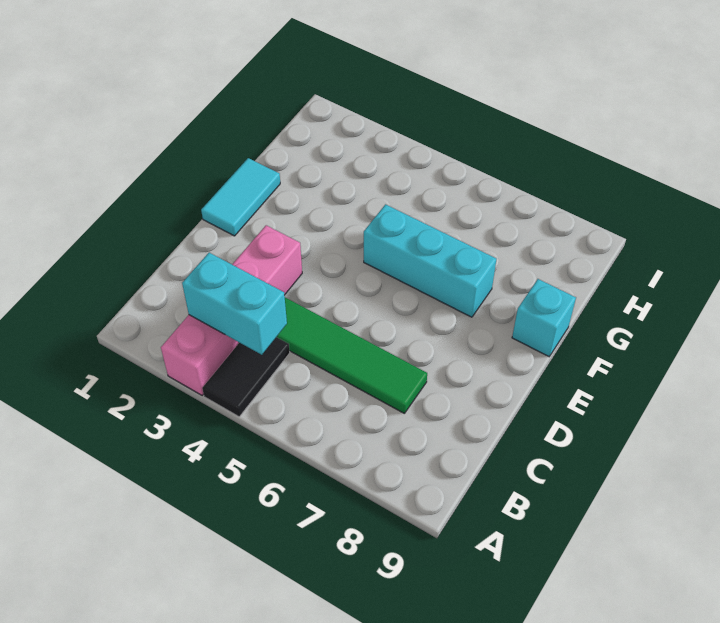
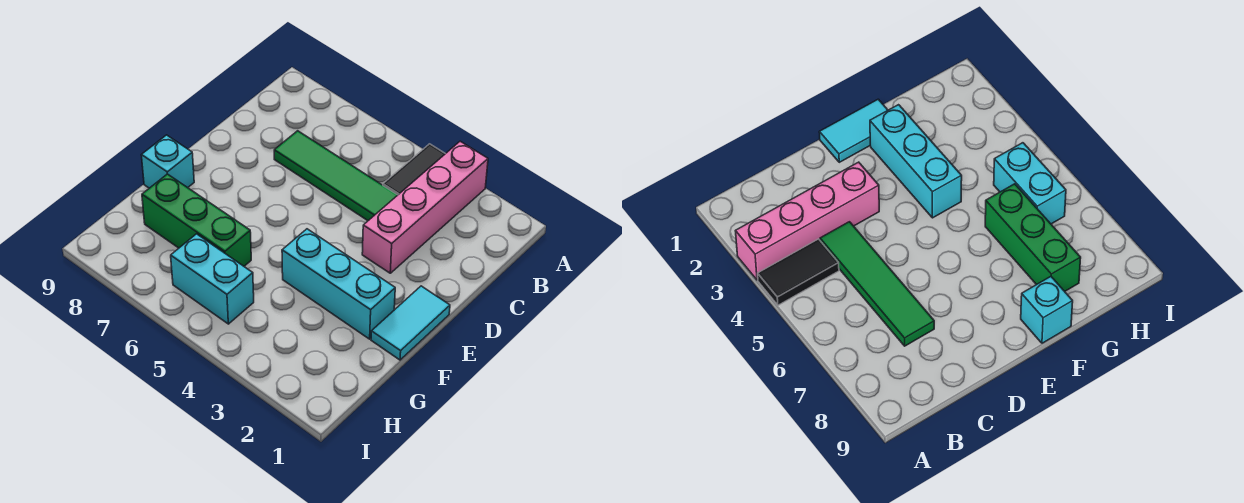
cyan 1x2 brick [182,253,287,355] -> cyan 1x2 brick moved to [171,234,254,324]
cyan 1x3 brick [364,204,496,317] -> cyan 1x3 brick moved to [282,229,395,339]
none -> green 1x3 brick [142,174,251,266]

